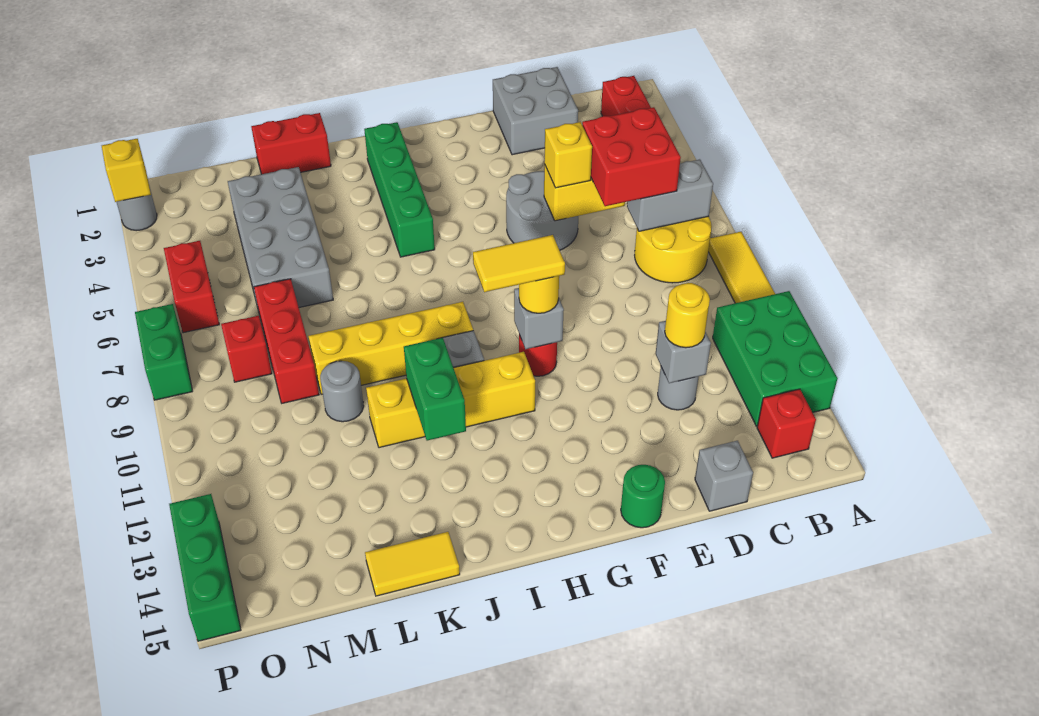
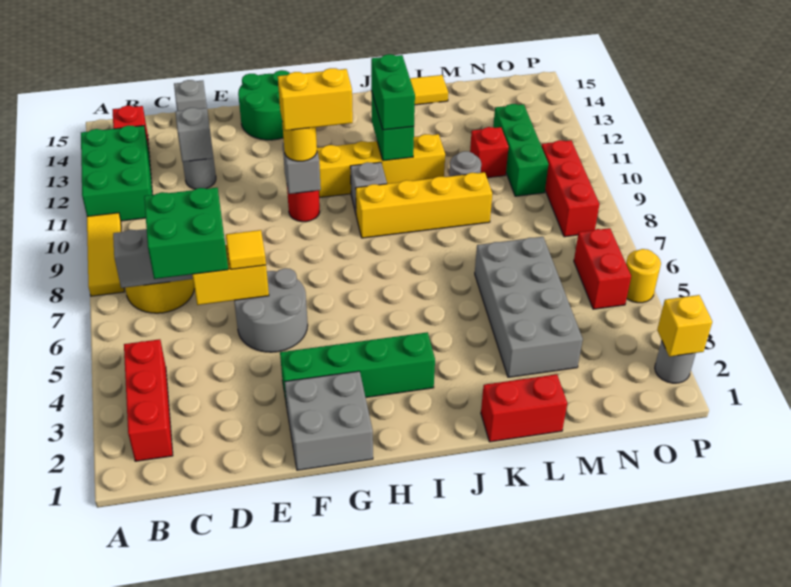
red 2x2 brick [582,107,681,206] -> green 2x2 brick [144,188,228,279]
grey 2x2 brick [493,67,578,155] -> grey 2x2 brick moved to [285,371,373,470]
yellow 1x1 round brick [665,283,710,348] -> yellow 1x1 round brick moved to [626,249,661,303]
yellow 1x1 brick [544,122,592,188] -> yellow 1x1 tile [226,230,266,269]
green 1x1 round brick [621,465,665,528] -> green 2x2 round brick [238,70,290,140]
yellow 1x2 tile [473,235,565,292] -> yellow 1x2 brick [278,68,353,131]
green 1x4 brick [364,122,435,257] -> green 1x4 brick turned to [280,332,435,406]
red 1x3 brick [254,279,319,403] -> red 1x3 brick moved to [541,140,599,237]
red 1x1 brick [221,316,272,382] -> red 1x1 brick moved to [470,127,508,178]
green 1x2 brick [135,304,193,400] -> green 1x2 brick moved to [371,54,415,130]
green 1x3 brick [169,494,241,641] -> green 1x3 brick moved to [493,104,548,196]

